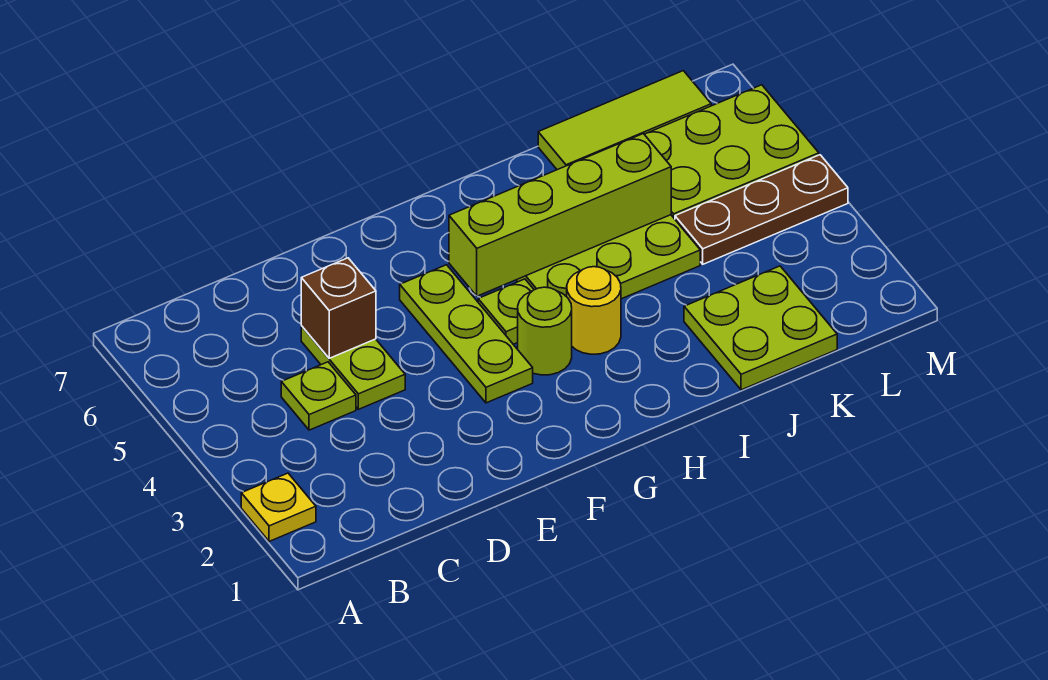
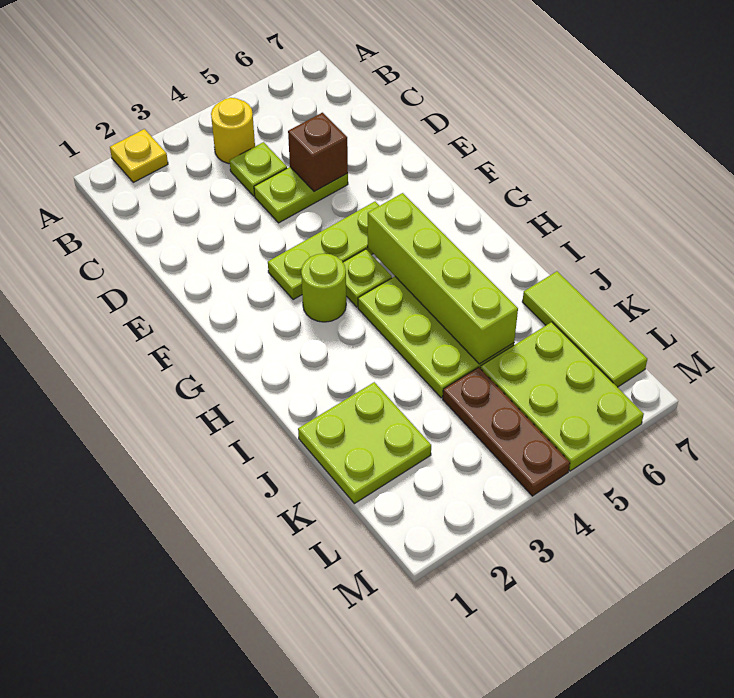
yellow 1x1 round brick [567,267,621,354] -> yellow 1x1 round brick moved to [211,98,255,164]

